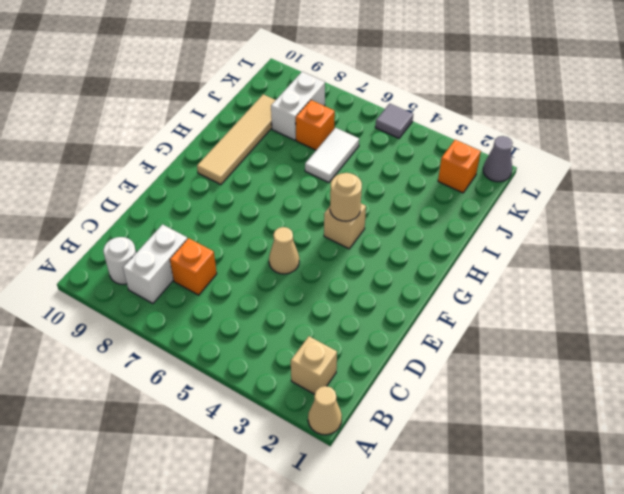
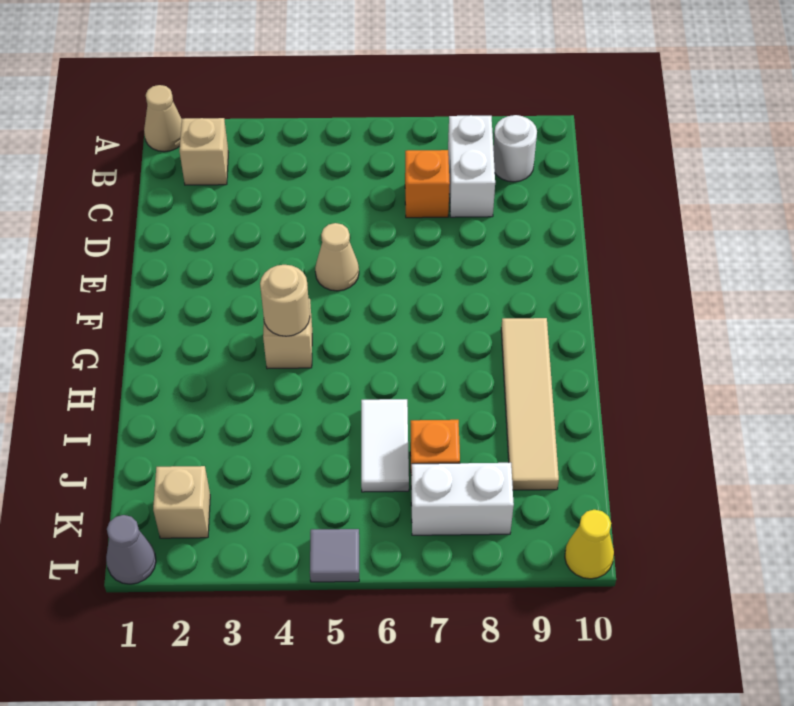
white 1x2 brick [271,72,325,140] -> white 1x2 brick turned to [411,463,514,535]
orange 1x1 brick [438,140,481,193] -> tan 1x1 brick [153,466,210,538]
none -> yellow 1x1 cone [565,510,614,579]

